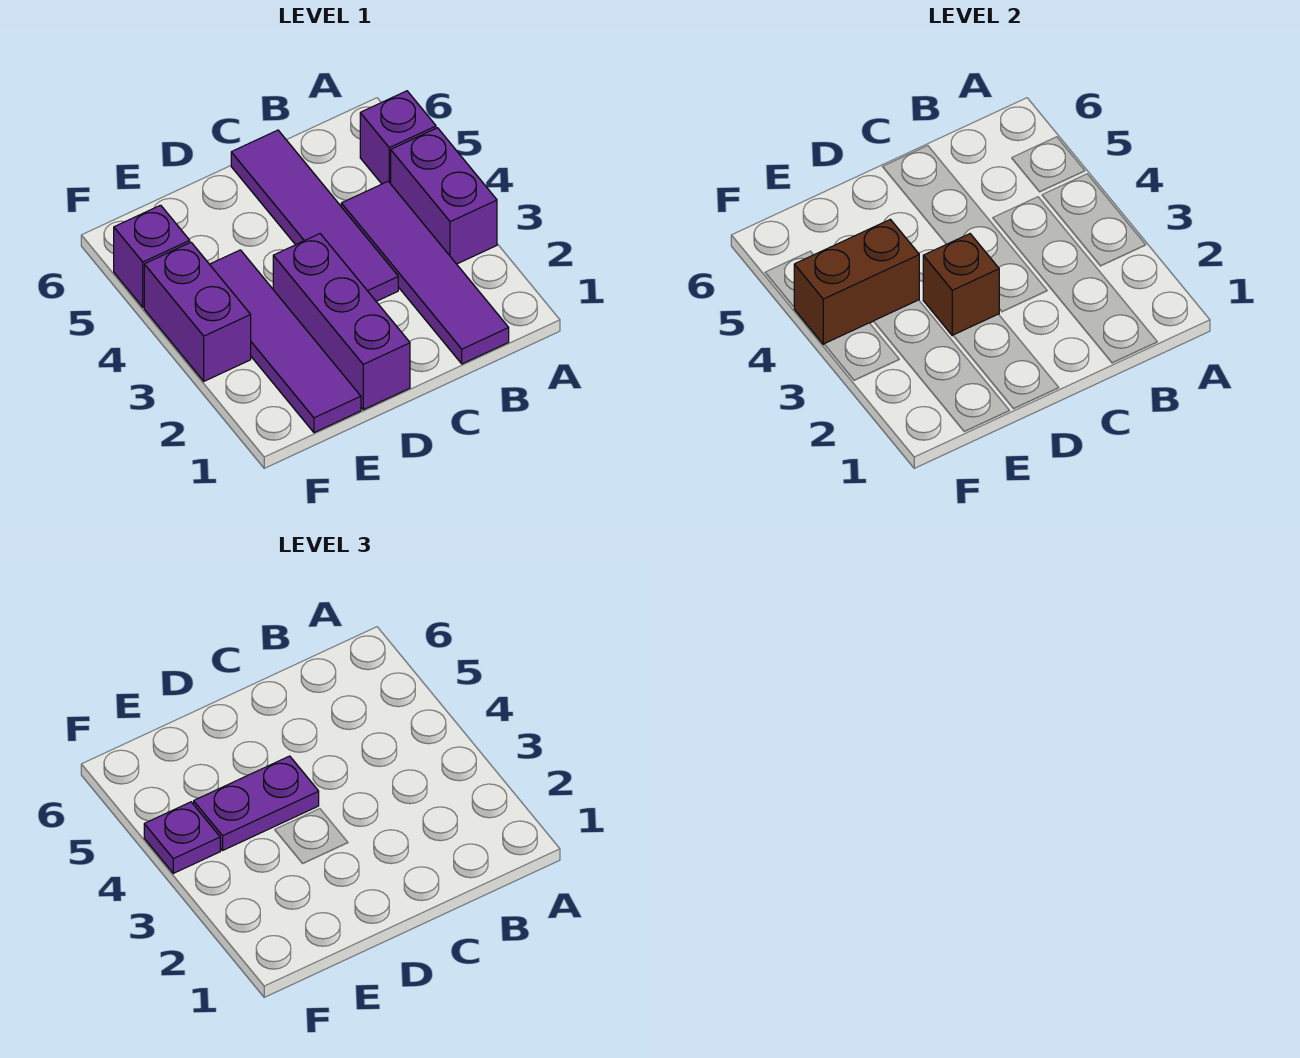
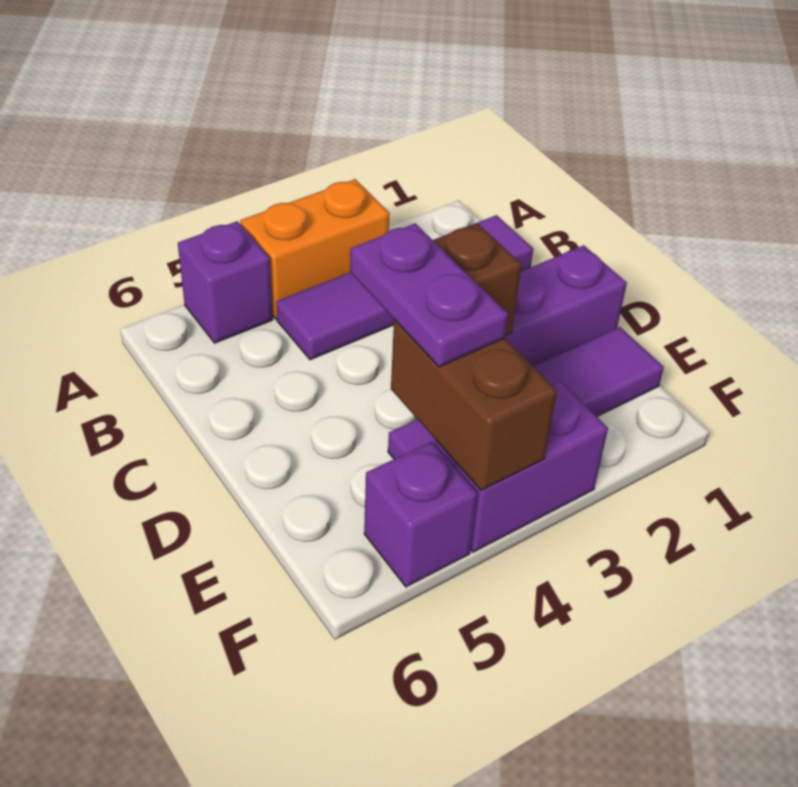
purple 1x2 brick [391,128,497,264] -> orange 1x2 brick [240,179,390,319]
purple 1x4 tile [231,130,398,301] -> none
purple 1x1 plate [144,802,220,873] -> none

